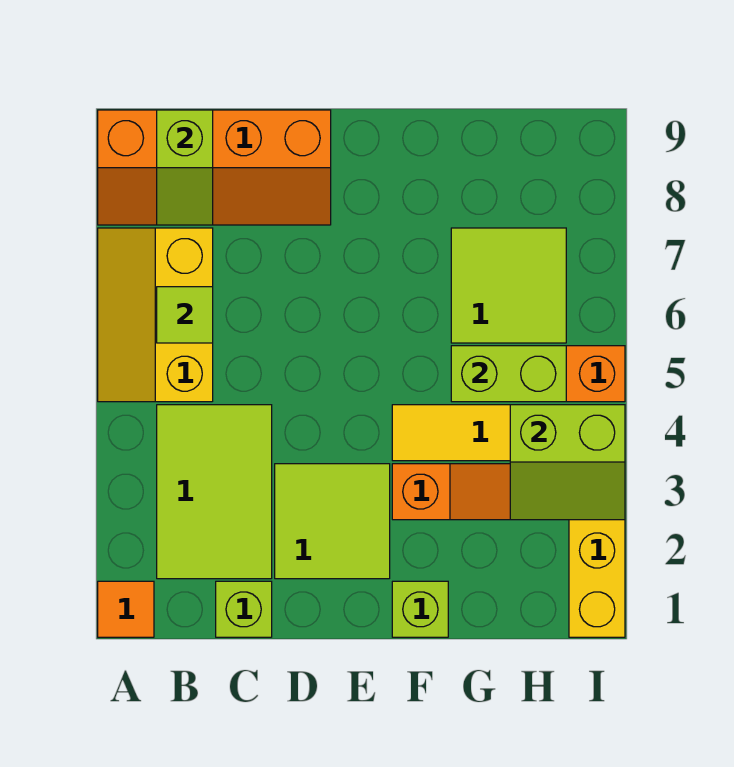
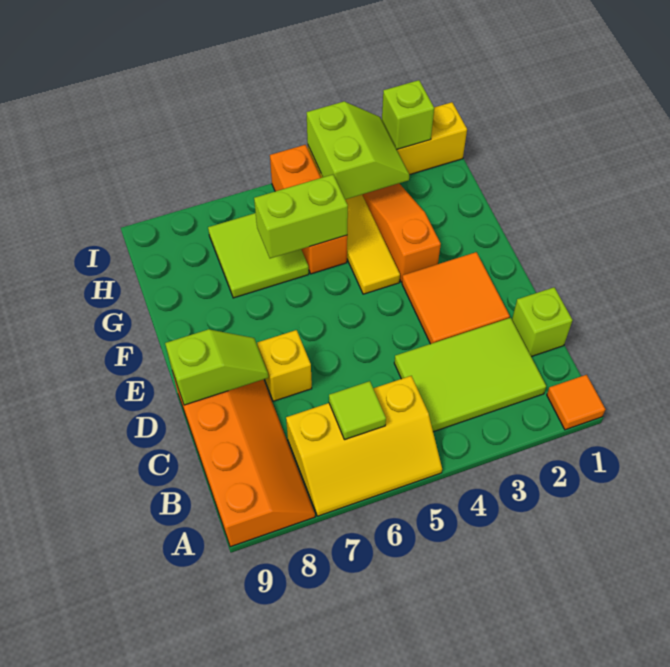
lime 1x2 slope [157,110,213,225] -> lime 1x2 slope moved to [165,329,268,405]
lime 2x2 tile [275,464,390,579] -> orange 2x2 tile [402,252,510,344]
none -> yellow 1x1 brick [257,330,312,401]
lime 1x1 brick [392,581,448,637] -> lime 1x1 brick moved to [382,80,434,149]
lime 1x2 brick [451,346,566,402] -> lime 1x2 brick turned to [254,175,348,258]

